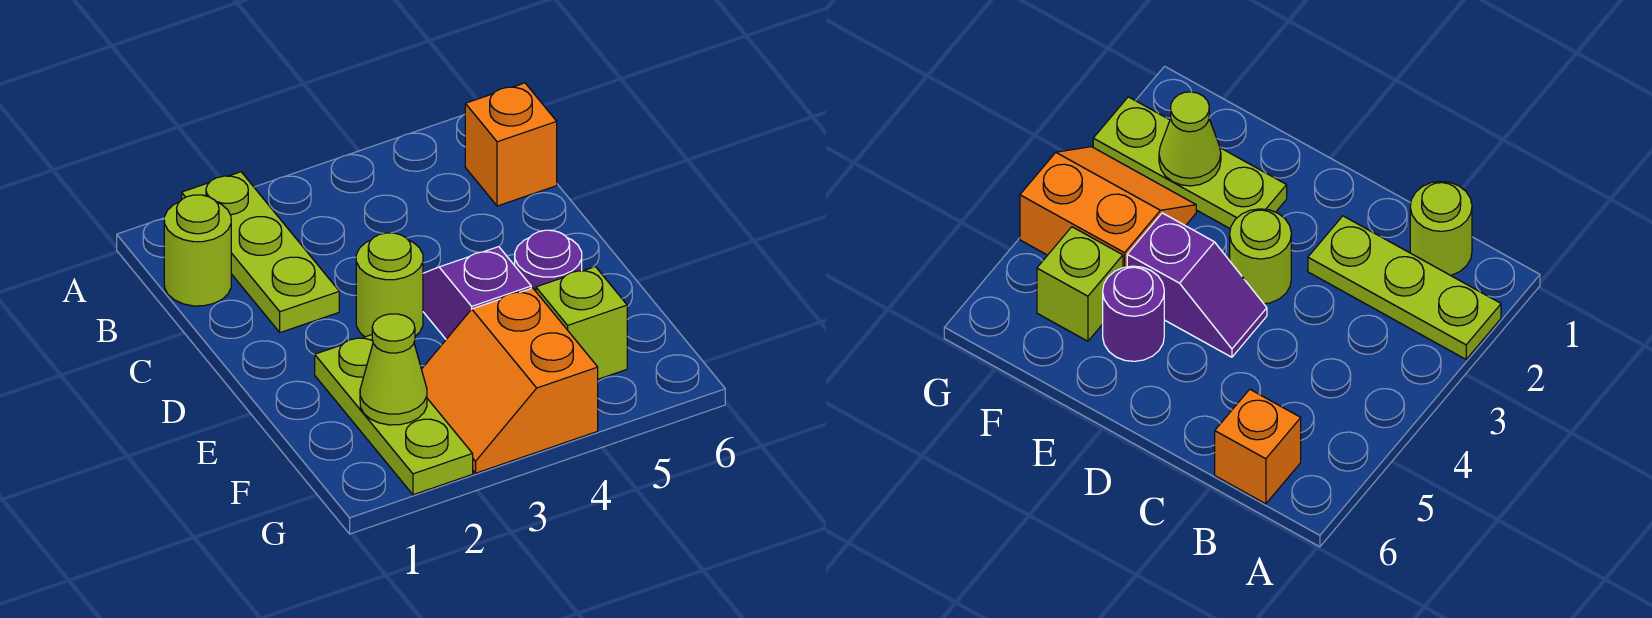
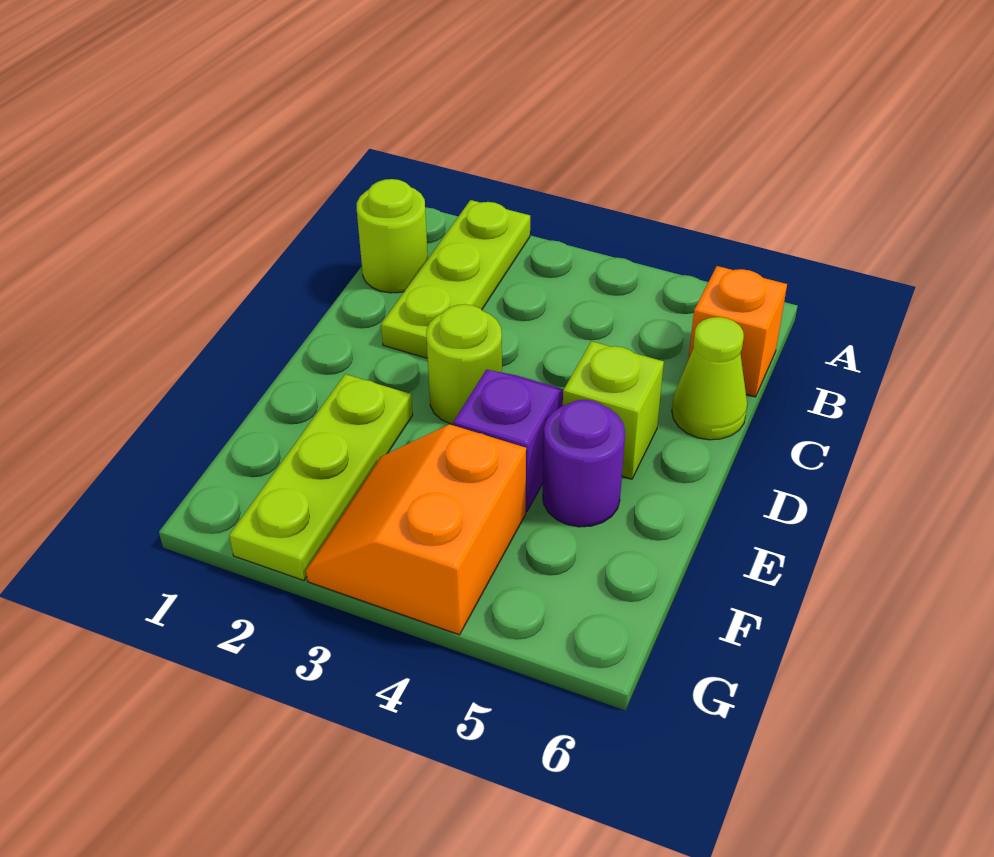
lime 1x1 cone [360,314,427,425] -> lime 1x1 cone moved to [672,317,747,440]
lime 1x1 brick [536,267,627,379] -> lime 1x1 brick moved to [563,341,664,479]

